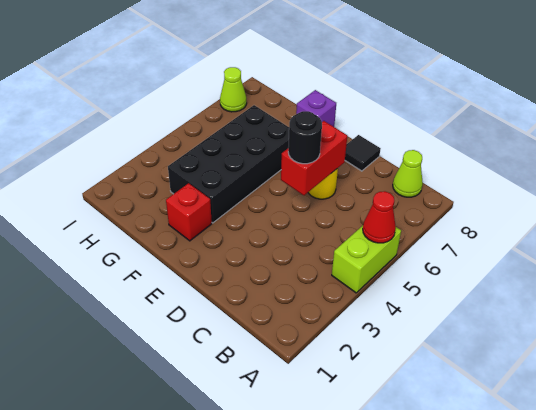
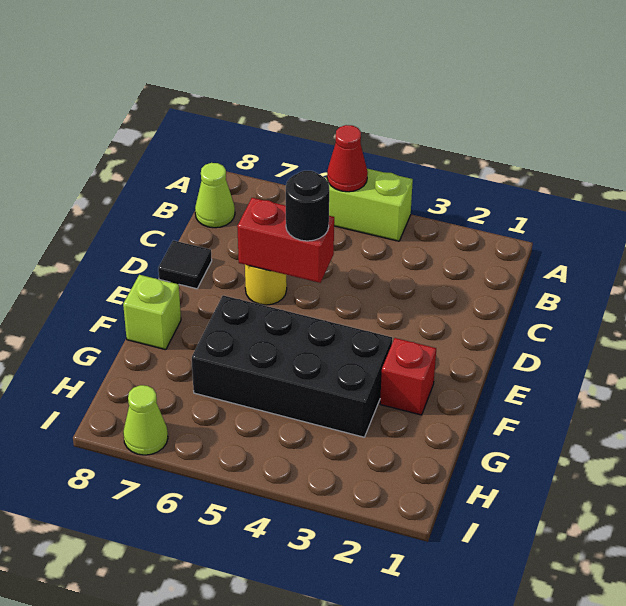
purple 1x1 brick [296,90,336,127] -> lime 1x1 brick [123,275,181,350]

